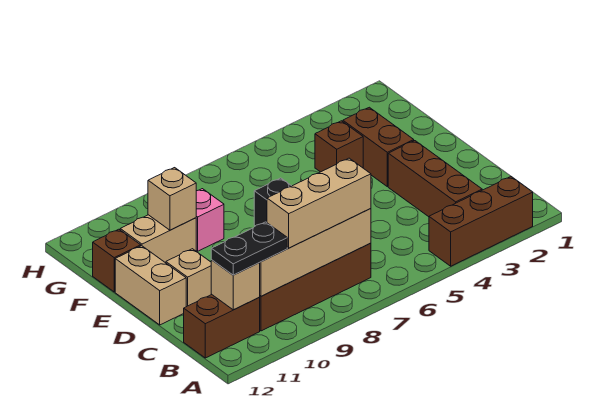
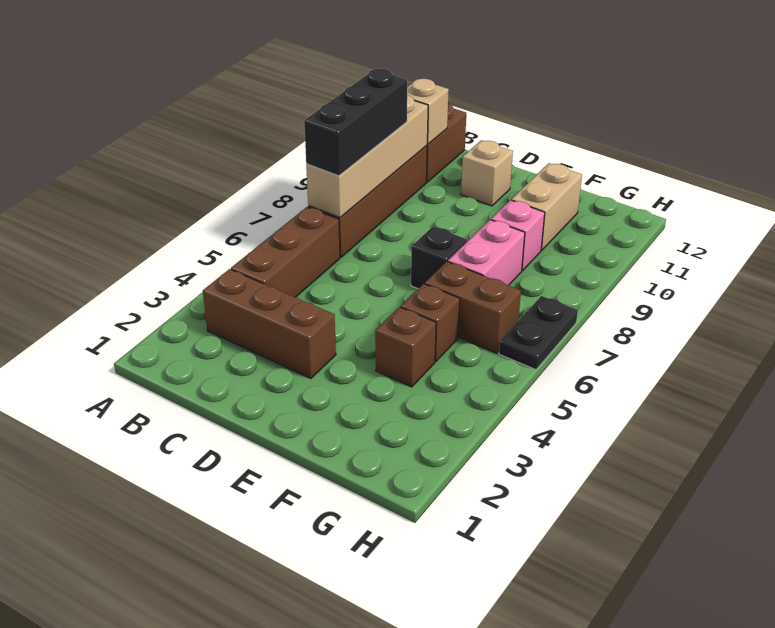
brown 1x3 brick [429,177,533,266] -> brown 1x3 brick moved to [231,207,340,297]
tan 1x3 brick [267,158,371,248] -> black 1x3 brick [304,68,407,176]
black 1x2 plate [211,222,287,275] -> black 1x2 plate moved to [499,296,578,370]
tan 1x2 brick [115,246,186,325] -> none
brown 1x2 brick [343,107,414,187] -> brown 1x2 brick moved to [425,262,521,353]
none -> pink 1x2 brick [448,220,525,285]
tan 1x1 brick [148,168,196,230] -> none
brown 1x1 brick [93,229,141,292] -> brown 1x1 brick moved to [401,284,460,362]

